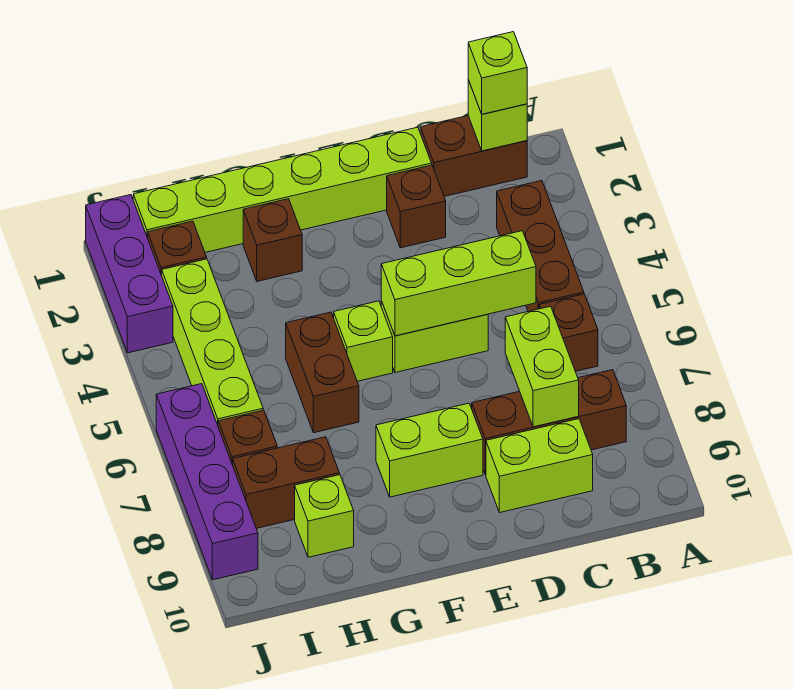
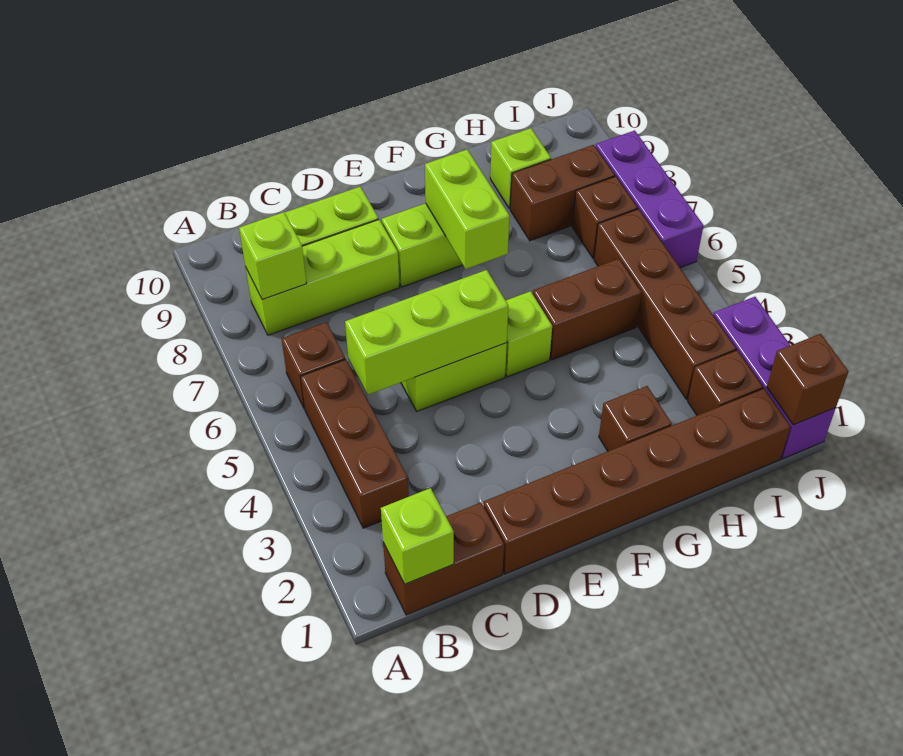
lime 1x1 brick [468,32,527,114] -> lime 1x1 brick moved to [239,212,307,300]
brown 1x3 brick [472,370,626,475] -> lime 1x3 brick [246,220,399,335]
lime 1x2 brick [505,306,579,427] -> lime 1x2 brick moved to [425,149,510,269]
lime 1x6 brick [133,127,432,252] -> brown 1x6 brick [484,389,791,574]
brown 1x1 brick [387,165,446,248] -> brown 1x1 brick moved to [767,334,848,425]
brown 1x2 brick [286,312,359,433] -> brown 1x2 brick turned to [533,259,642,360]
lime 1x4 brick [162,259,263,425] -> brown 1x4 brick [594,209,736,400]
purple 1x4 brick [156,384,258,580] -> purple 1x3 brick [596,130,703,268]

